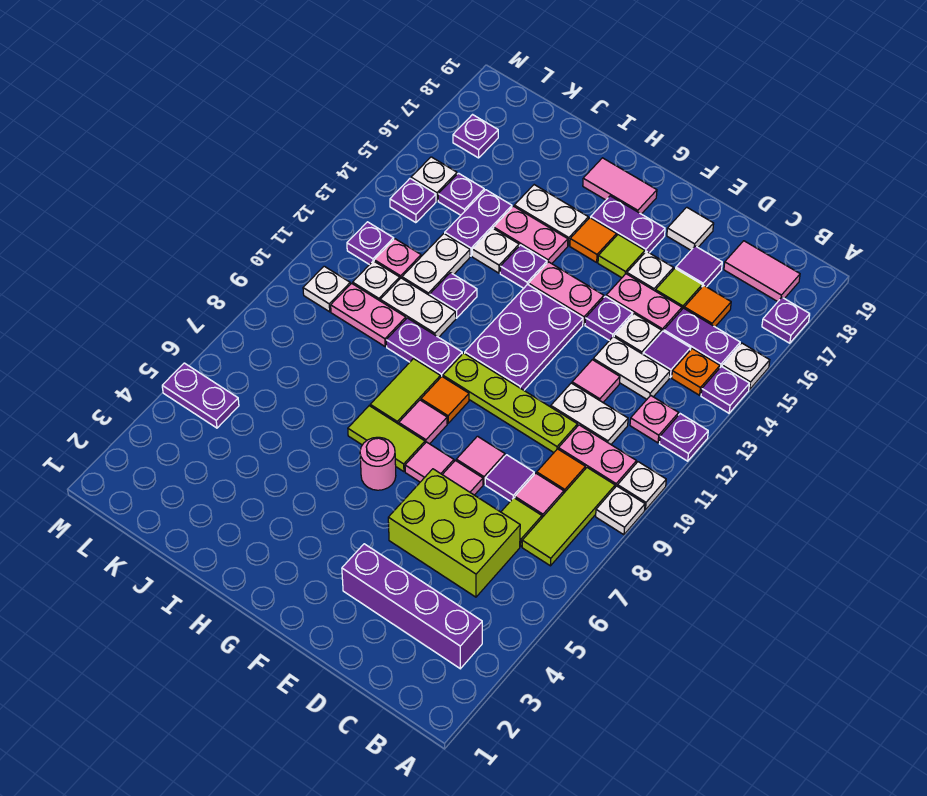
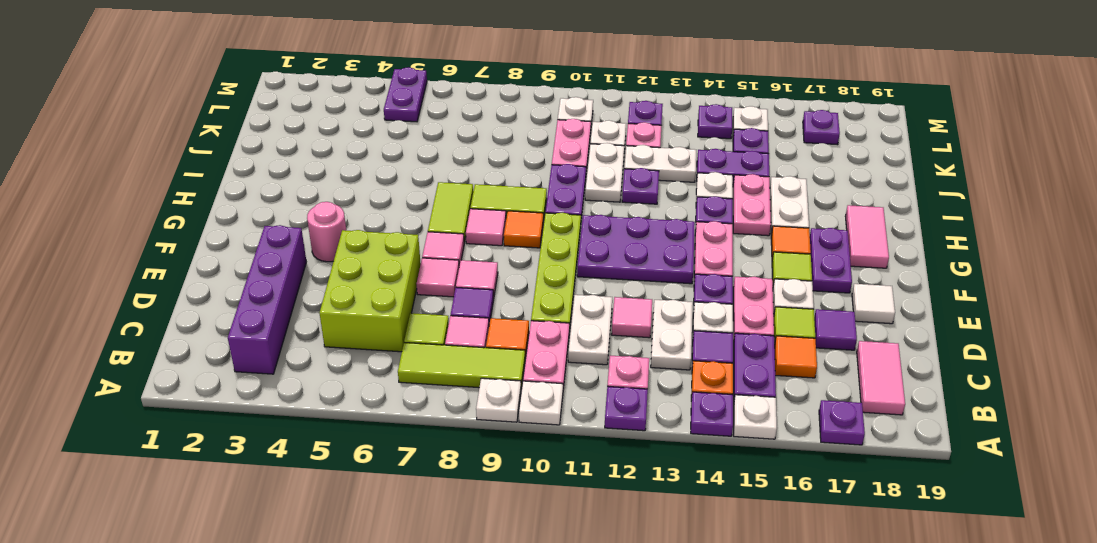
pink 1x1 round brick [360,437,396,490] -> pink 1x1 round brick moved to [307,202,346,262]

